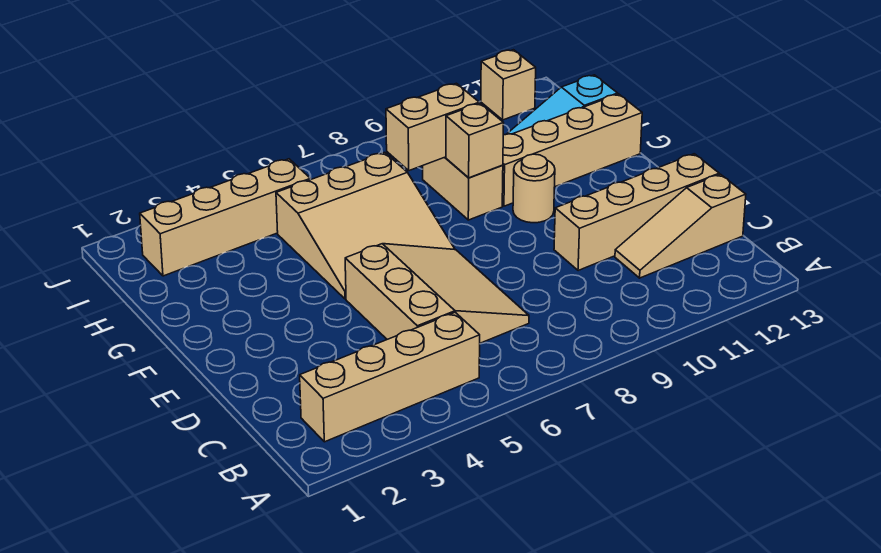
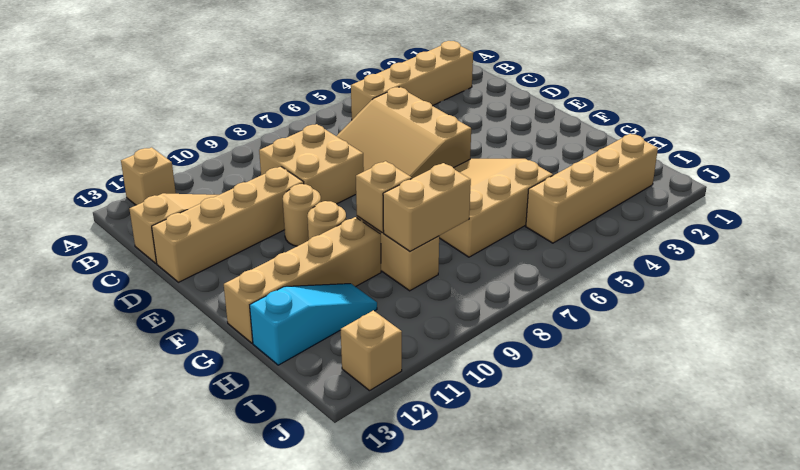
none -> tan 1x1 brick [121,147,176,205]
none -> tan 2x2 brick [259,124,364,204]
none -> tan 1x1 round brick [283,184,321,246]

